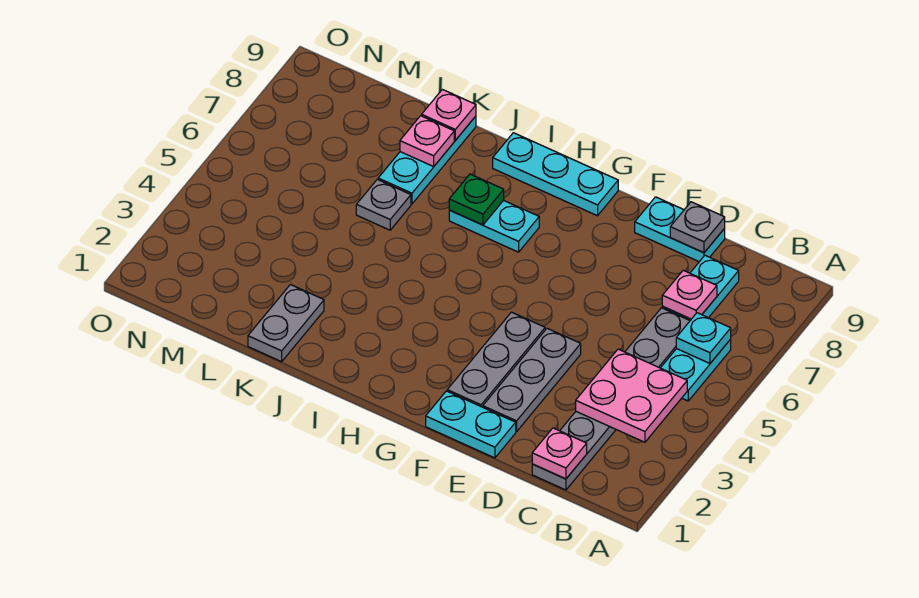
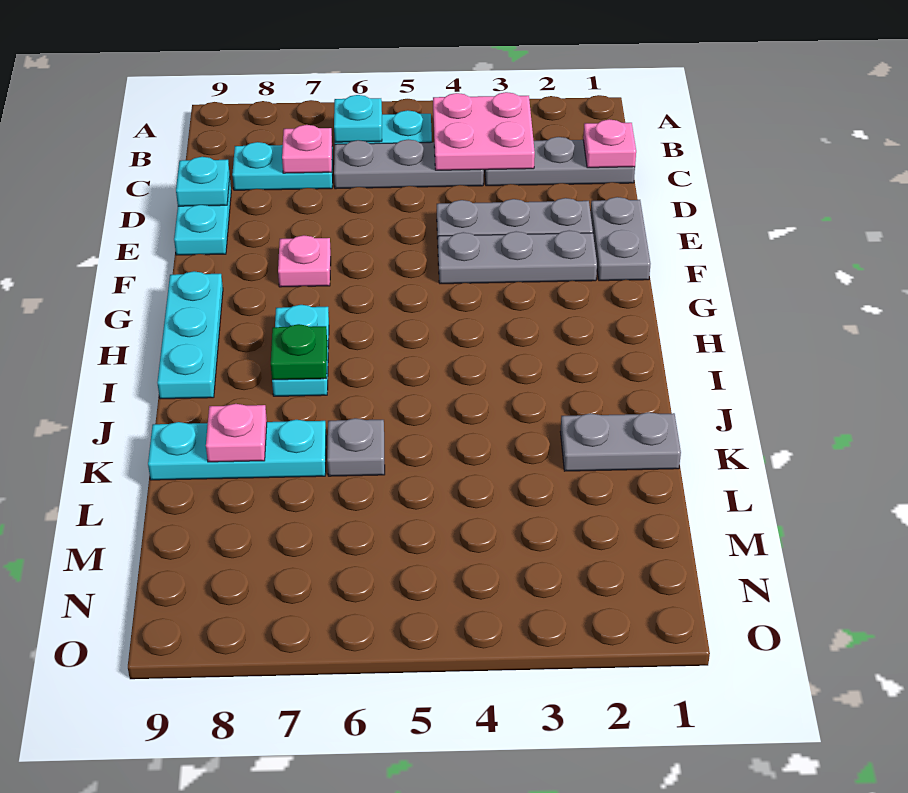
grey 1x1 plate [670,202,725,253] -> cyan 1x1 plate [176,157,230,206]
cyan 1x2 plate [426,391,516,458] -> grey 1x2 plate [591,197,650,281]
pink 1x1 plate [422,89,476,140] -> pink 1x1 plate moved to [278,235,331,287]

